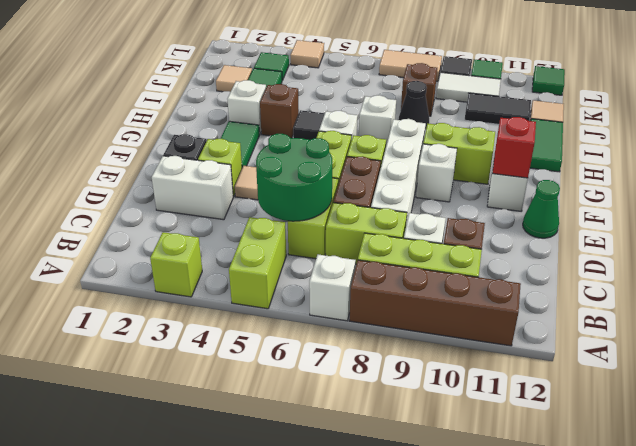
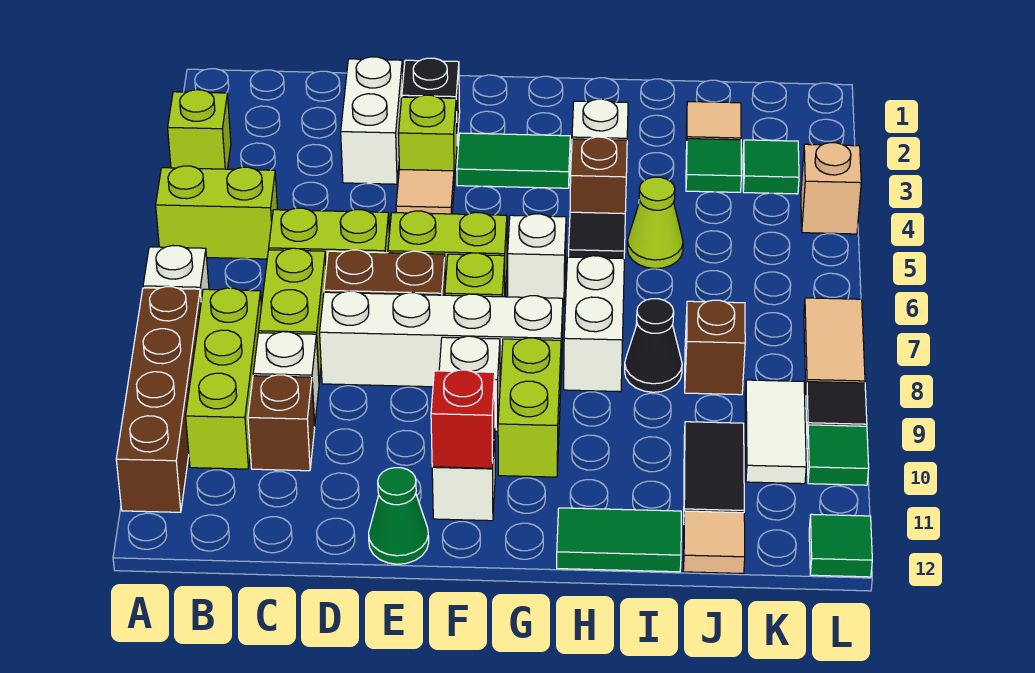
green 2x2 round brick [256,134,333,221] -> none
white 1x1 brick [359,95,396,145] -> white 1x2 brick [564,256,624,392]
none -> lime 1x1 cone [627,177,683,269]
tan 1x1 tile [290,40,324,68] -> tan 1x1 brick [801,143,861,234]

